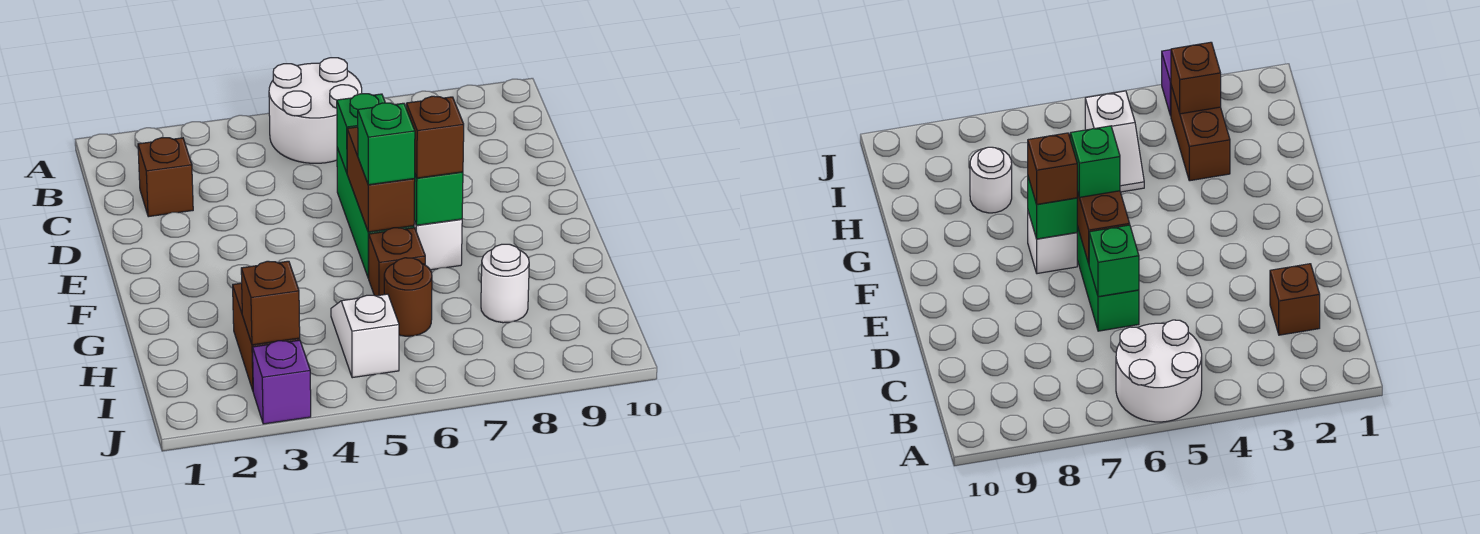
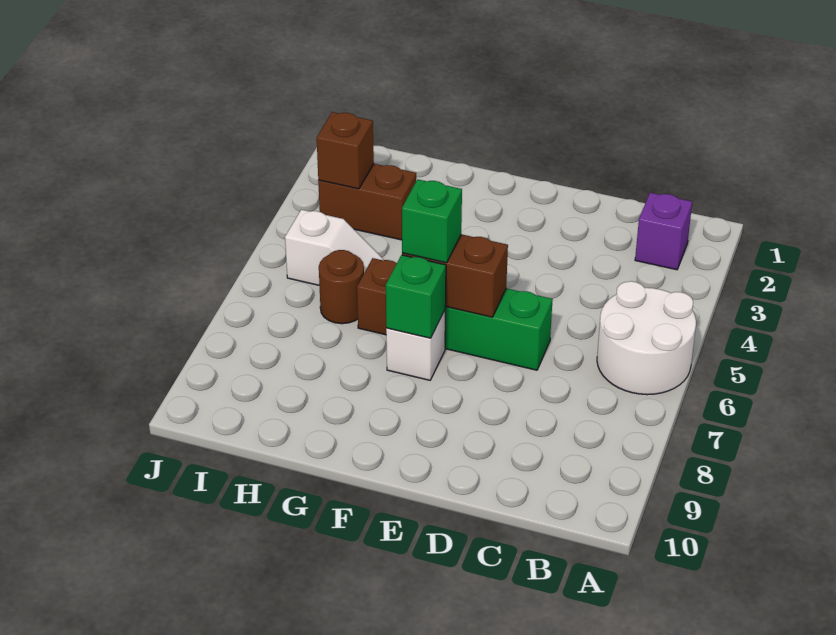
brown 1x1 brick [138,138,193,217] -> none
green 1x1 brick [337,93,385,173] -> none
brown 1x1 brick [406,96,464,178] -> none
white 1x1 round brick [481,244,529,323] -> none
purple 1x1 brick [253,340,311,424] -> purple 1x1 brick moved to [635,193,692,270]

